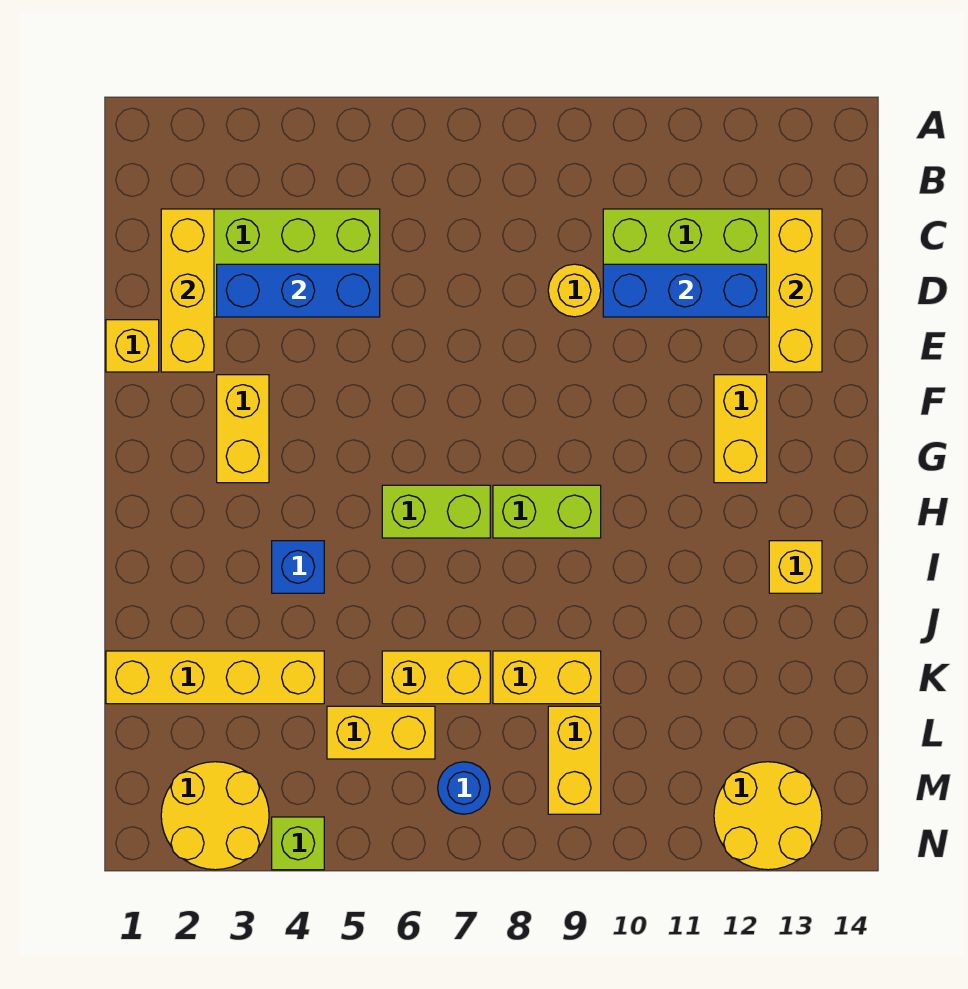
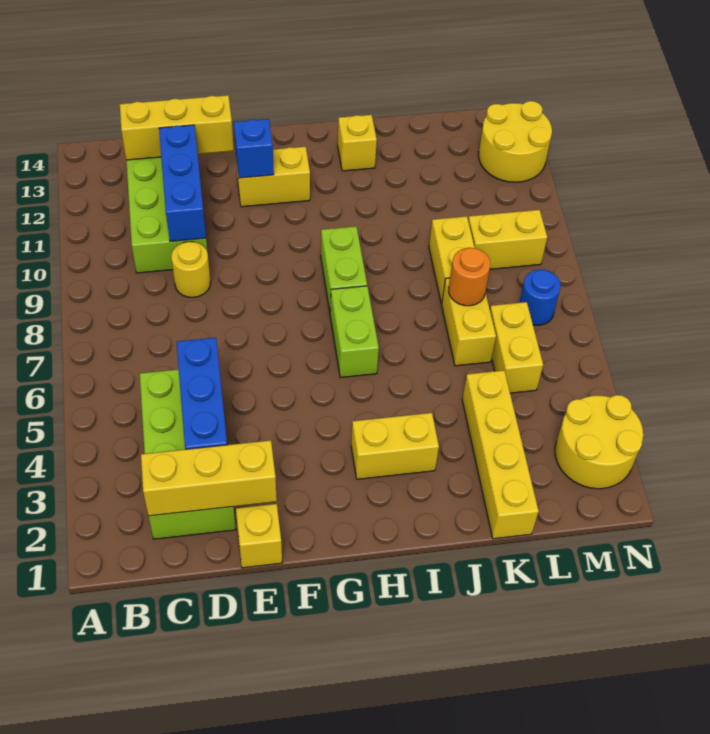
yellow 1x2 brick [217,375,269,483] -> yellow 1x2 brick moved to [351,413,439,479]
blue 1x1 brick [272,541,324,593] -> blue 1x1 brick moved to [234,119,274,178]
none -> orange 1x1 round brick [449,248,490,306]
lime 1x1 brick [272,817,324,870] -> none

